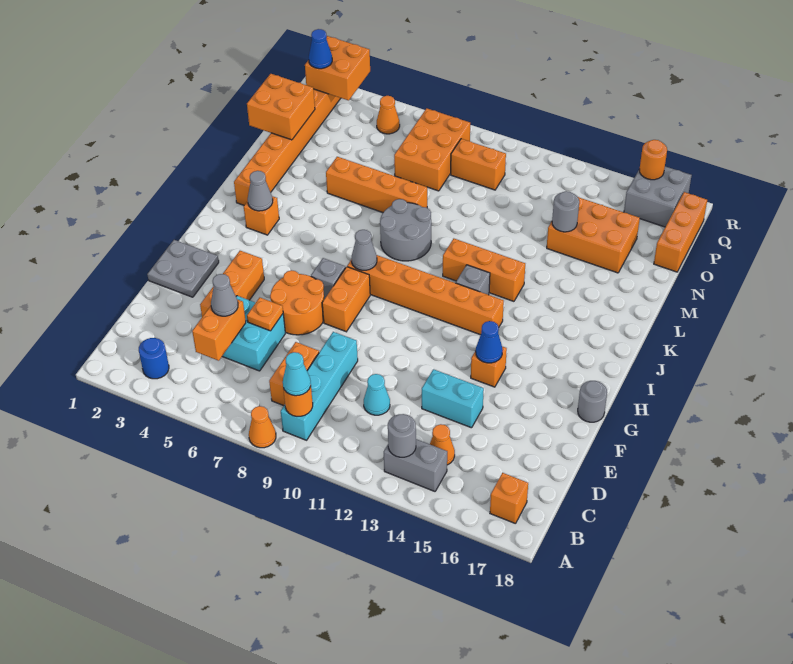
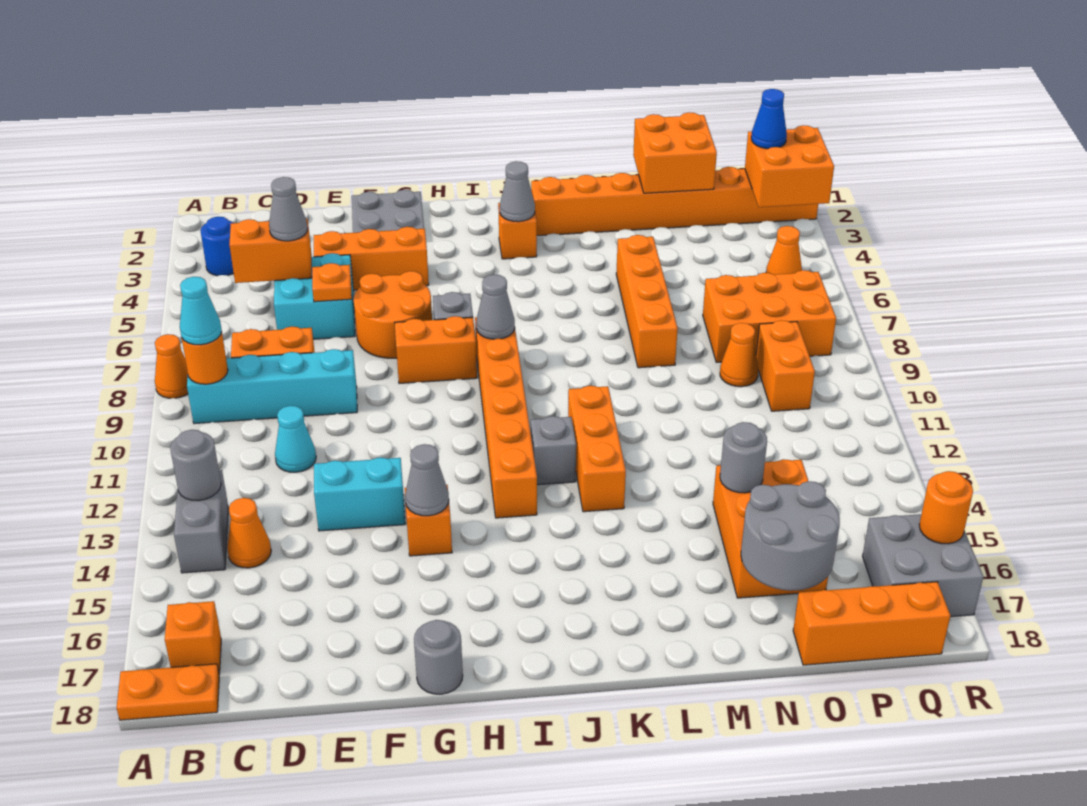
none -> orange 1x2 plate [117,664,219,720]
cyan 1x2 brick [422,369,484,428] -> cyan 1x2 brick turned to [314,457,405,531]
blue 1x1 cone [476,321,503,363] -> grey 1x1 cone [405,444,449,516]
grey 2x2 round brick [380,199,431,261] -> grey 2x2 round brick moved to [741,481,840,591]
none -> orange 1x1 cone [720,323,758,387]

